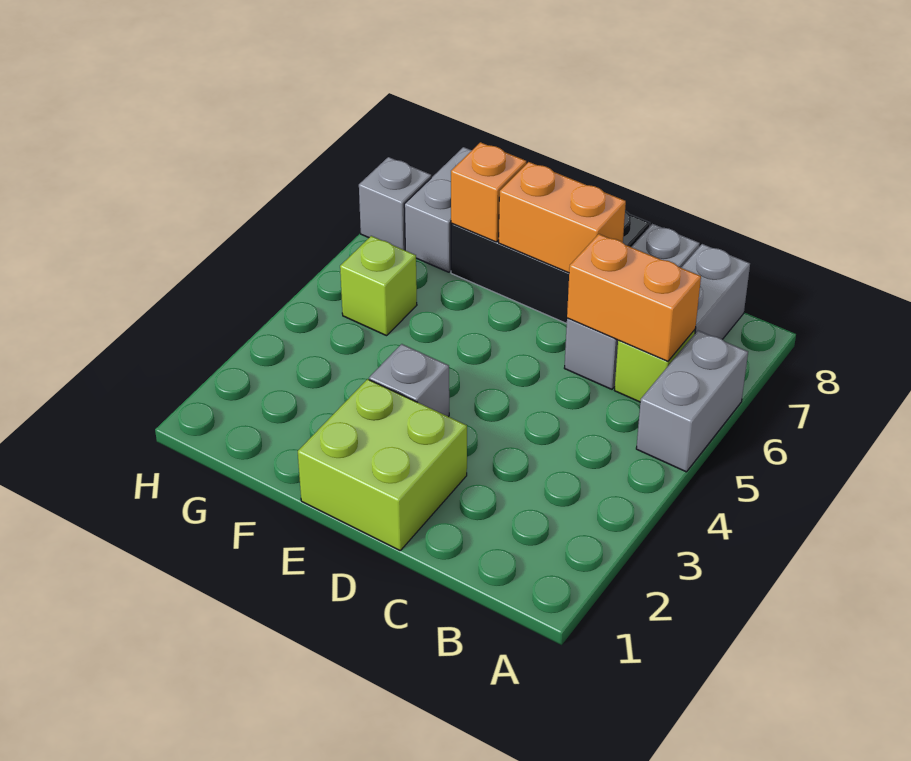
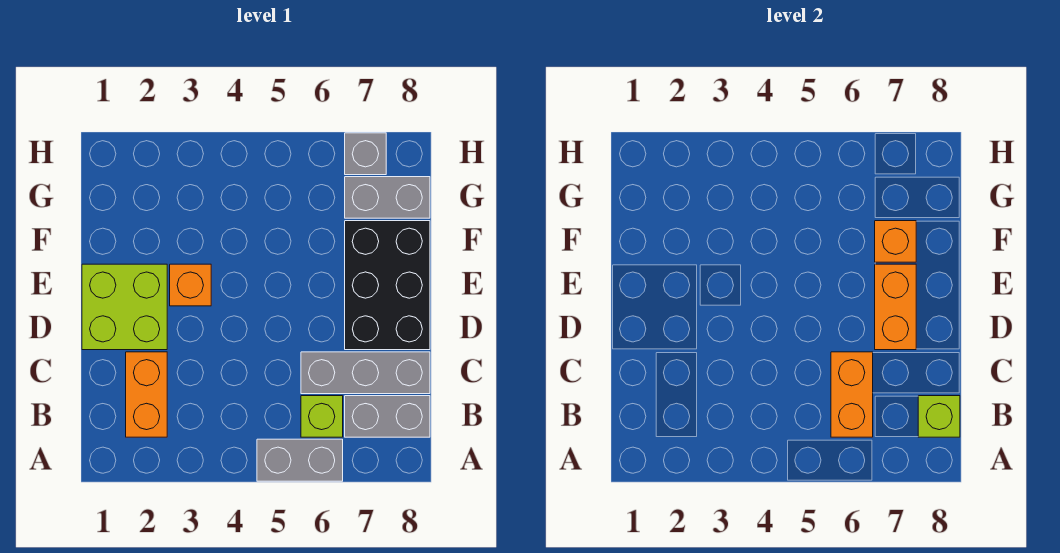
none -> orange 1x2 brick [126,352,167,437]
grey 1x1 brick [369,344,449,417] -> orange 1x1 brick [170,264,211,306]
lime 1x1 brick [340,236,417,336] -> lime 1x1 brick moved to [918,396,960,437]

